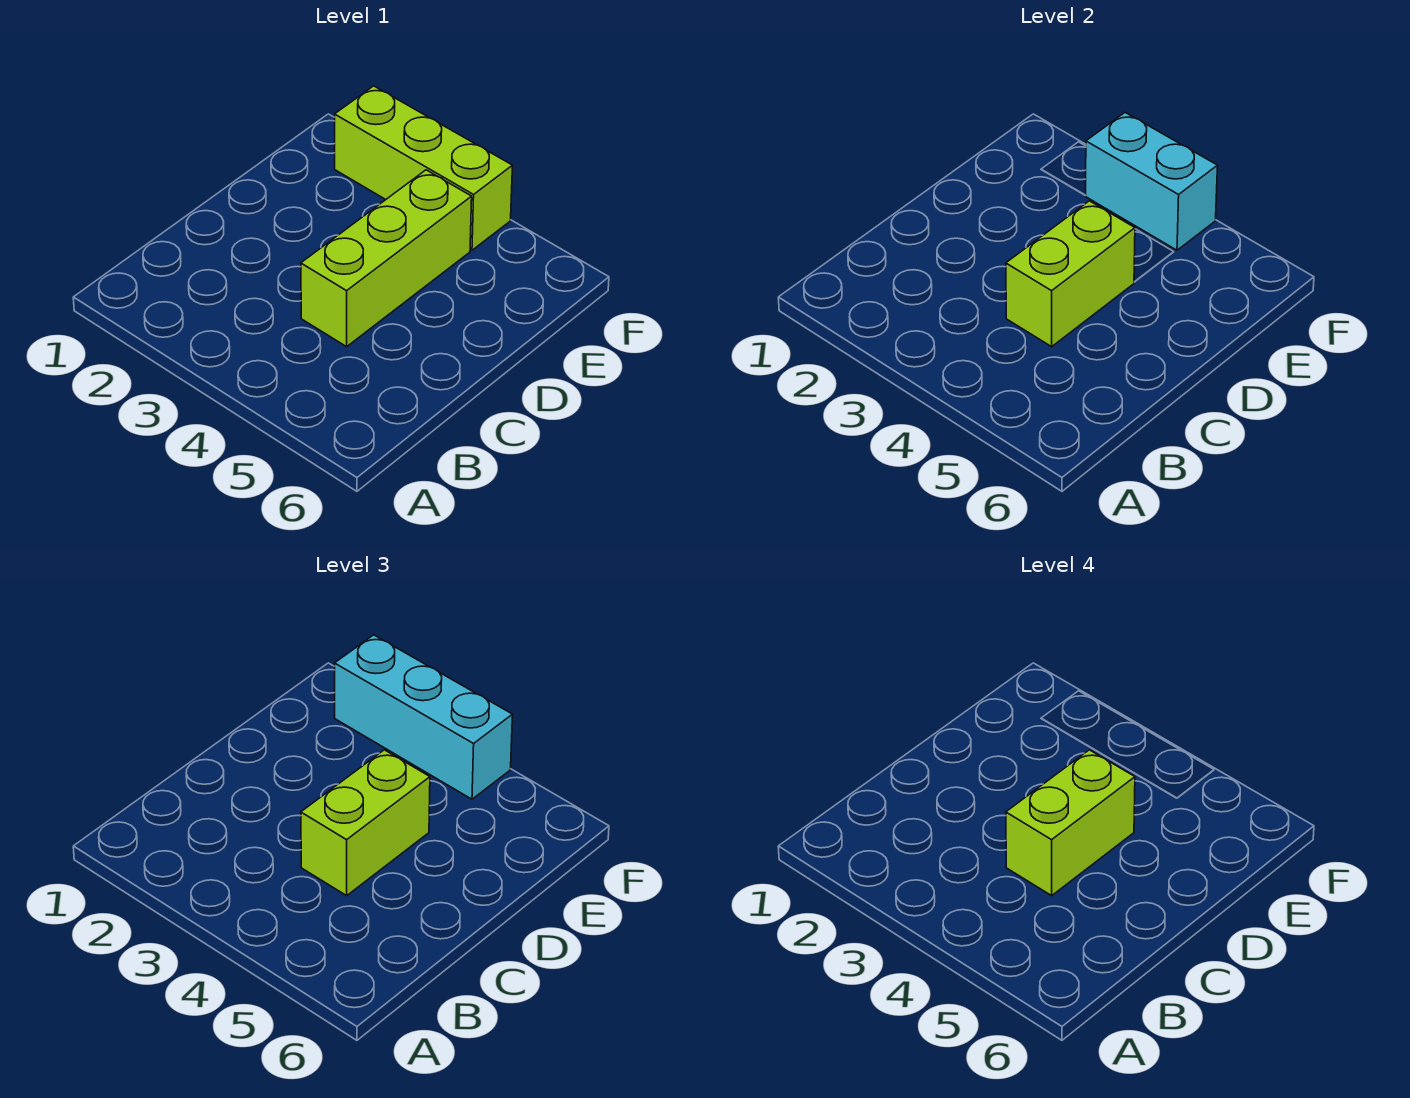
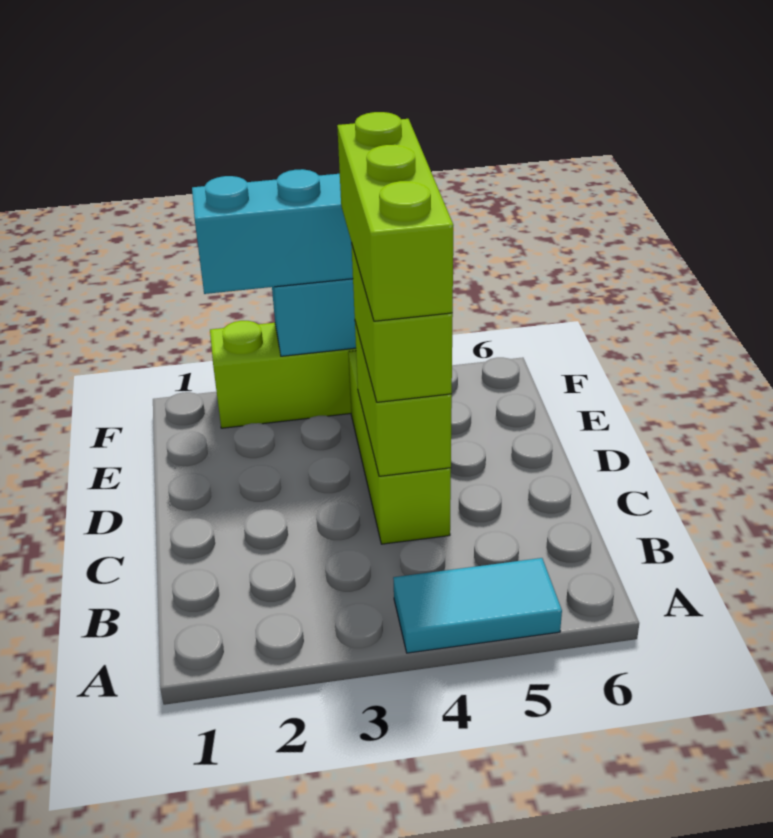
none -> cyan 1x2 tile [393,558,562,653]
lime 1x2 brick [1006,750,1135,896] -> lime 1x3 brick [337,112,453,321]

